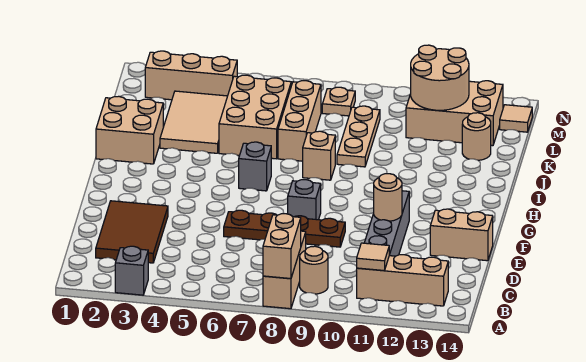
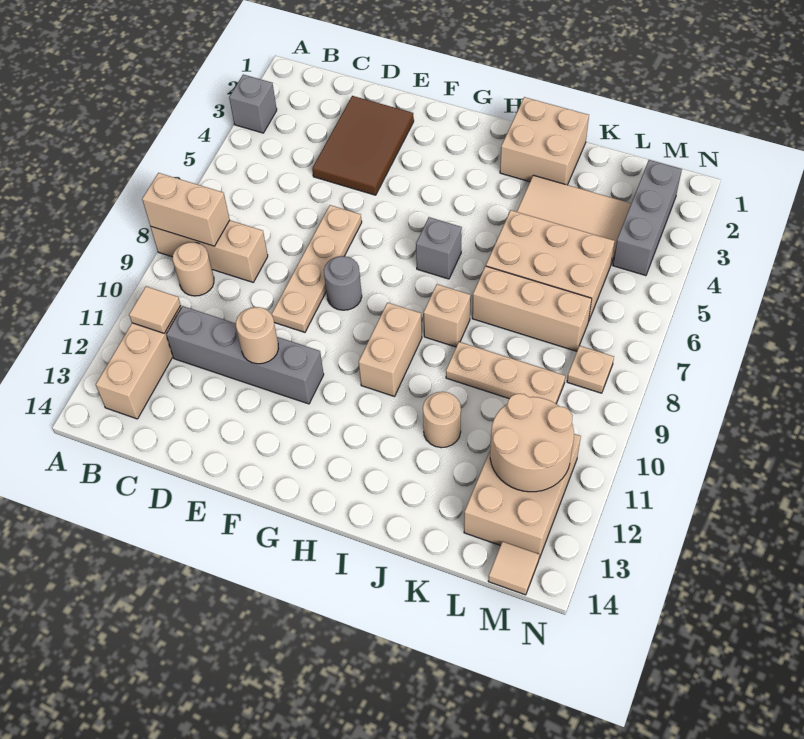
brown 2x3 tile [96,201,168,263] -> brown 2x3 tile turned to [312,96,414,195]
brown 1x4 plate [224,210,345,247] -> tan 1x4 plate [272,205,362,332]
tan 1x2 brick [430,209,493,261] -> tan 1x2 brick moved to [359,303,422,397]
grey 1x1 brick [288,180,321,220] -> grey 1x1 round brick [324,256,362,310]
tan 1x1 round brick [462,113,491,160] -> tan 1x1 round brick moved to [423,392,461,448]
tan 1x3 brick [145,51,237,100] -> grey 1x3 brick [613,160,682,276]

